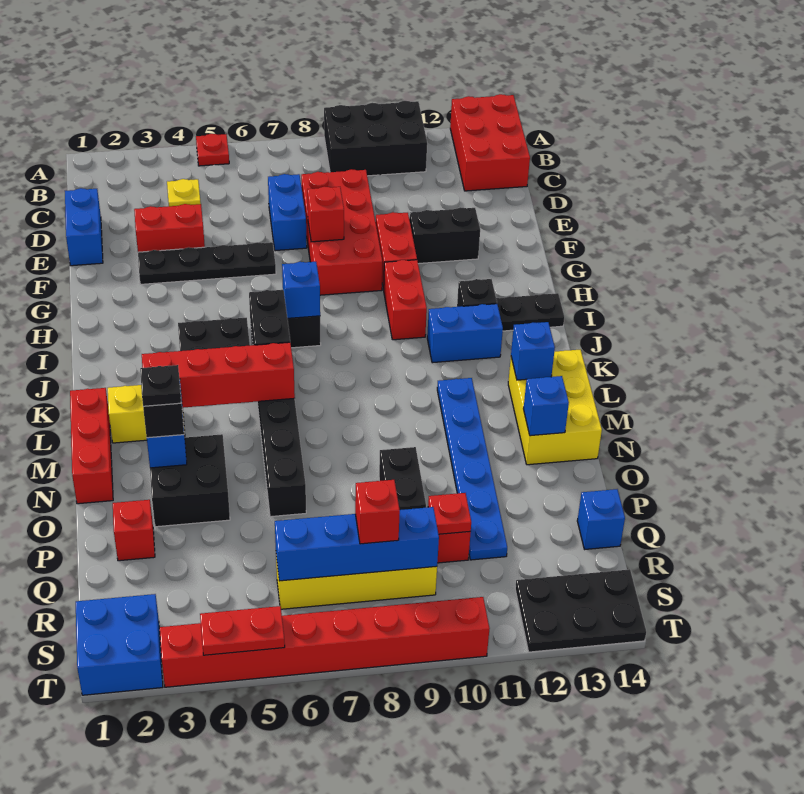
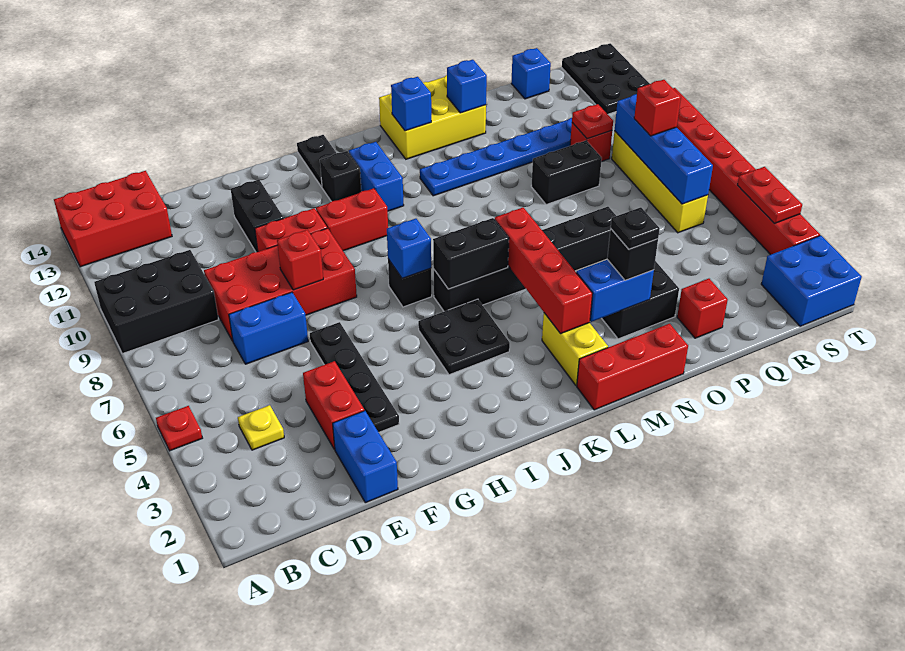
black 2x3 brick [324,101,427,176] -> black 2x3 brick turned to [94,250,219,354]
blue 1x2 brick [65,188,103,266] -> blue 1x2 brick turned to [333,411,398,503]

